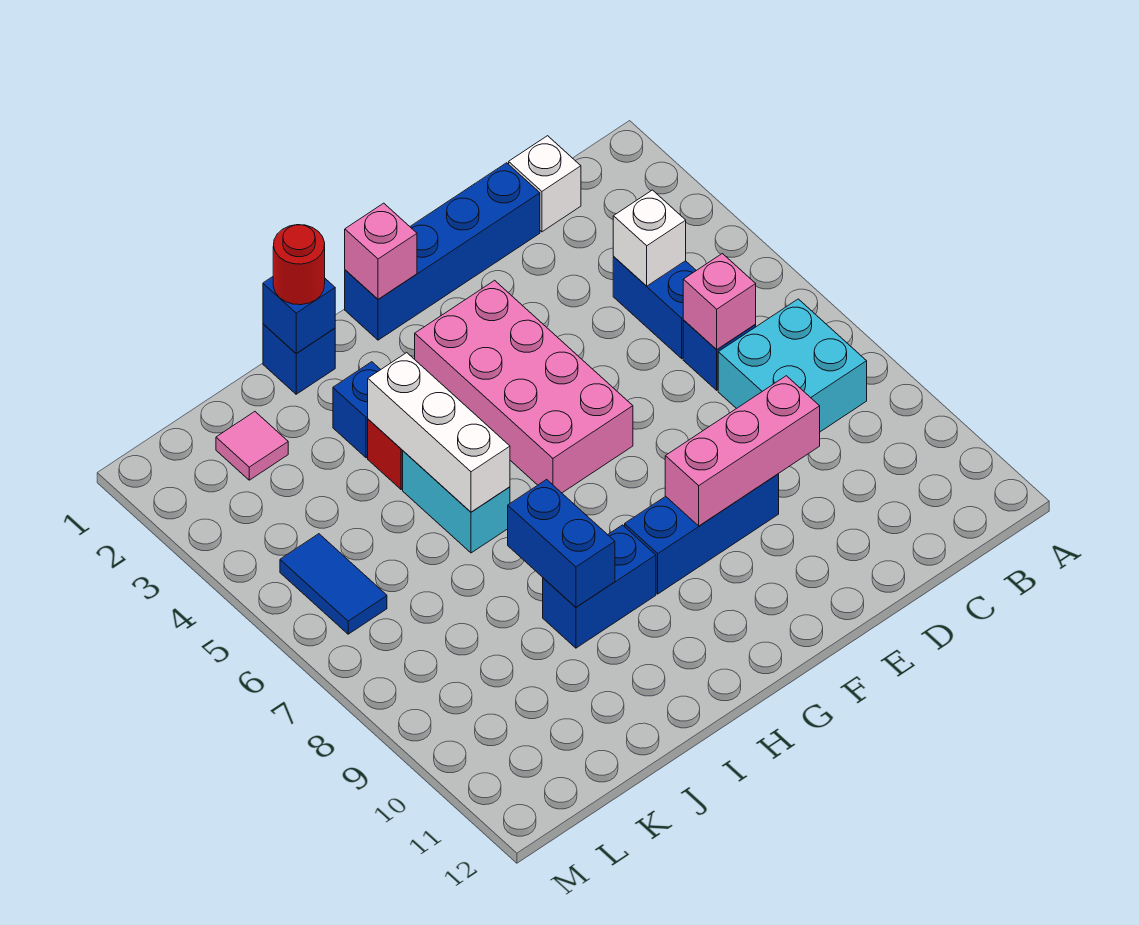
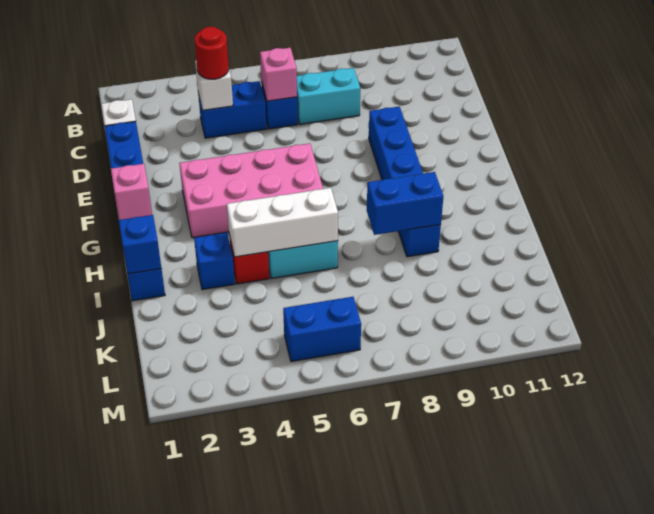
cyan 2x2 brick [718,299,867,432] -> cyan 1x2 brick [297,68,360,124]
pink 1x3 brick [665,376,820,526] -> none
red 1x1 round brick [273,225,325,305] -> red 1x1 round brick moved to [195,27,229,79]
pink 1x1 tile [216,412,288,480] -> none
blue 1x2 tile [280,534,387,634] -> blue 1x2 brick [283,297,361,362]

